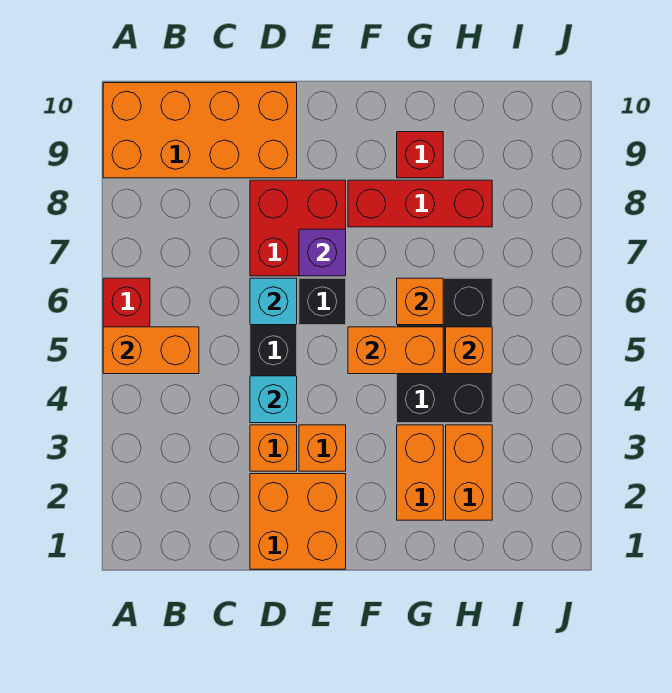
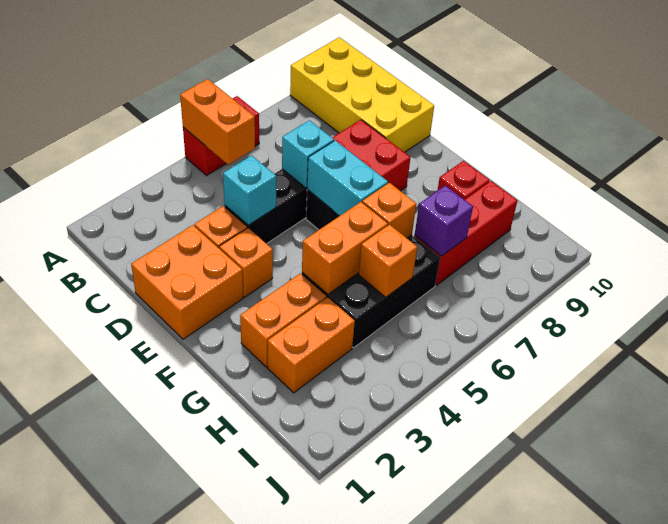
orange 2x4 brick [103,83,297,178] -> yellow 2x4 brick [290,37,434,152]
none -> cyan 1x2 brick [307,141,388,216]
purple 1x1 brick [299,229,346,276] -> purple 1x1 brick moved to [415,185,473,256]
orange 1x2 brick [348,327,443,374] -> orange 1x2 brick turned to [302,202,388,294]
red 1x3 brick [348,180,492,227] -> red 1x3 brick turned to [414,181,518,285]

